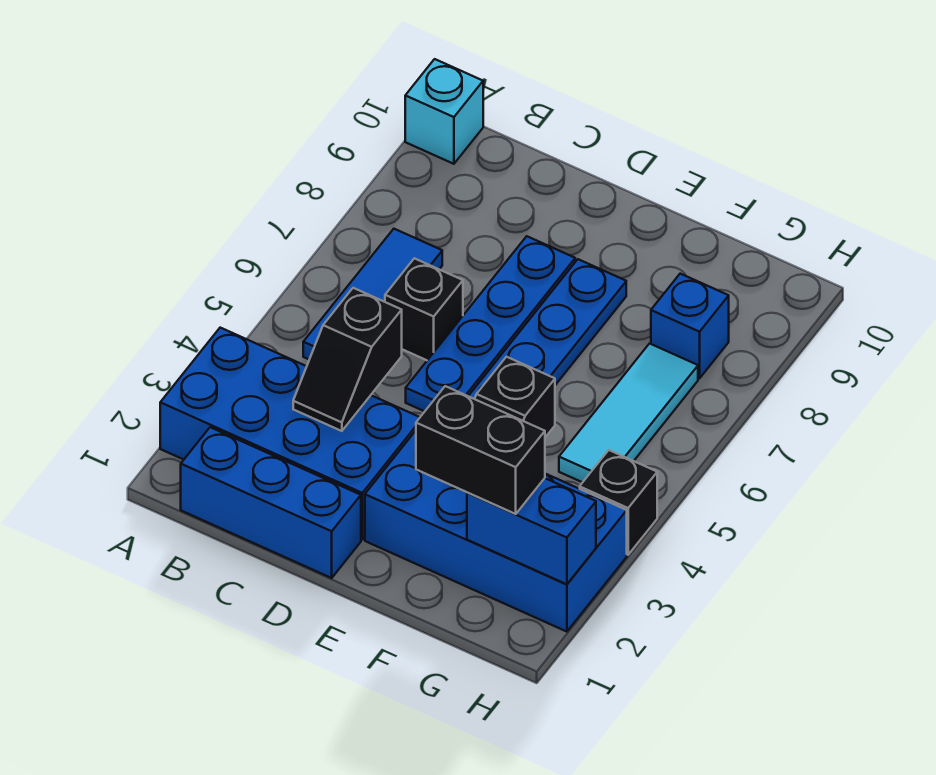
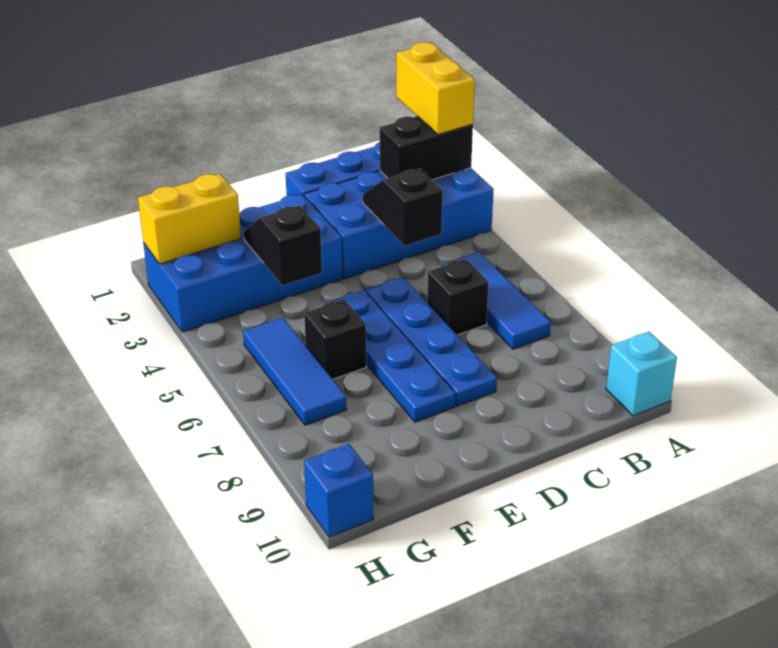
none -> yellow 1x2 brick [396,42,475,134]
black 1x2 brick [416,386,545,514] -> black 1x2 brick moved to [380,116,473,180]
blue 1x2 brick [467,478,596,584] -> yellow 1x2 brick [138,174,241,264]
cyan 1x3 tile [559,344,698,482] -> blue 1x3 tile [243,318,347,425]
blue 1x1 brick [651,274,729,378] -> blue 1x1 brick moved to [304,444,373,537]
black 1x1 brick [580,450,657,555] -> black 1x1 brick moved to [304,299,366,379]

